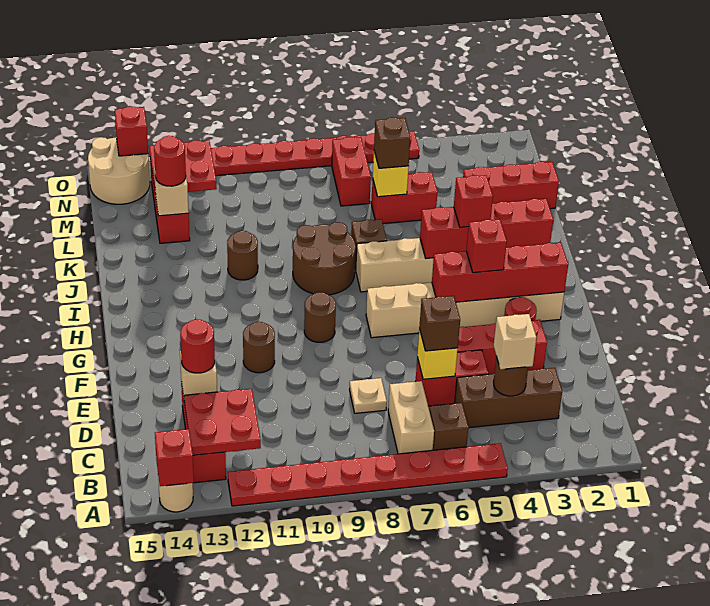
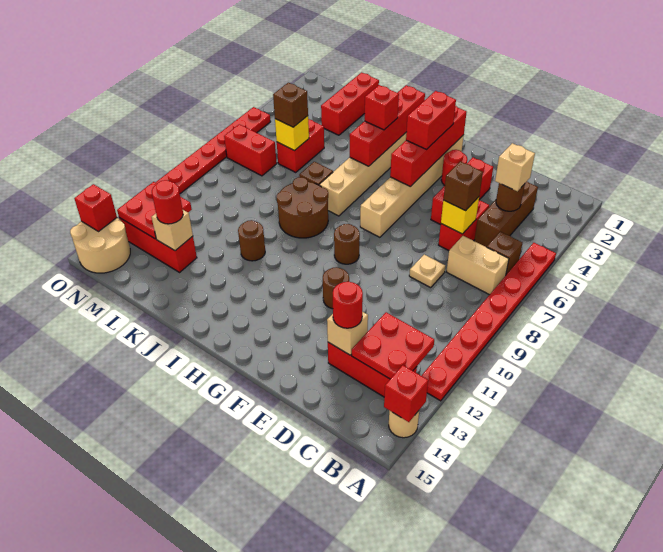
red 1x1 brick [466,219,507,273] -> red 1x2 brick [406,91,456,150]

